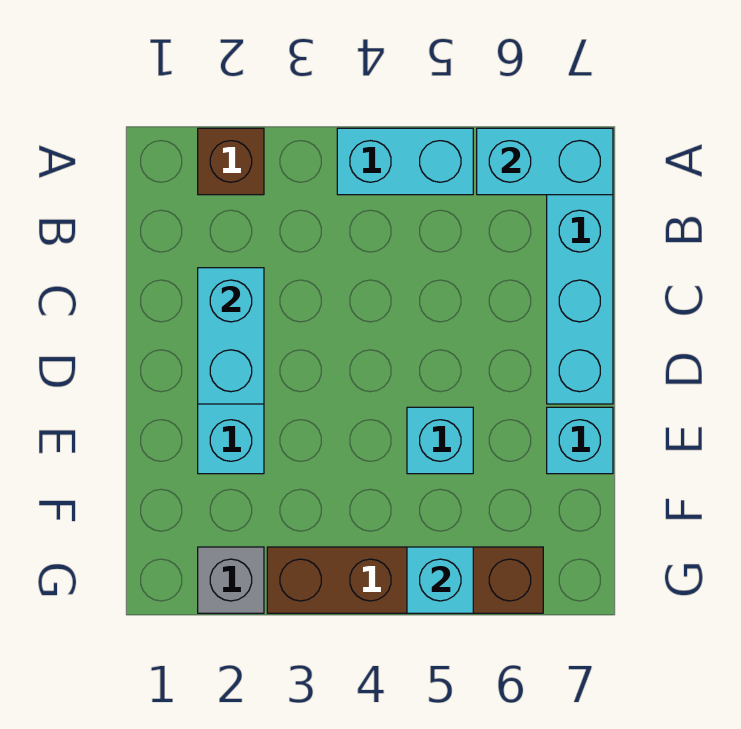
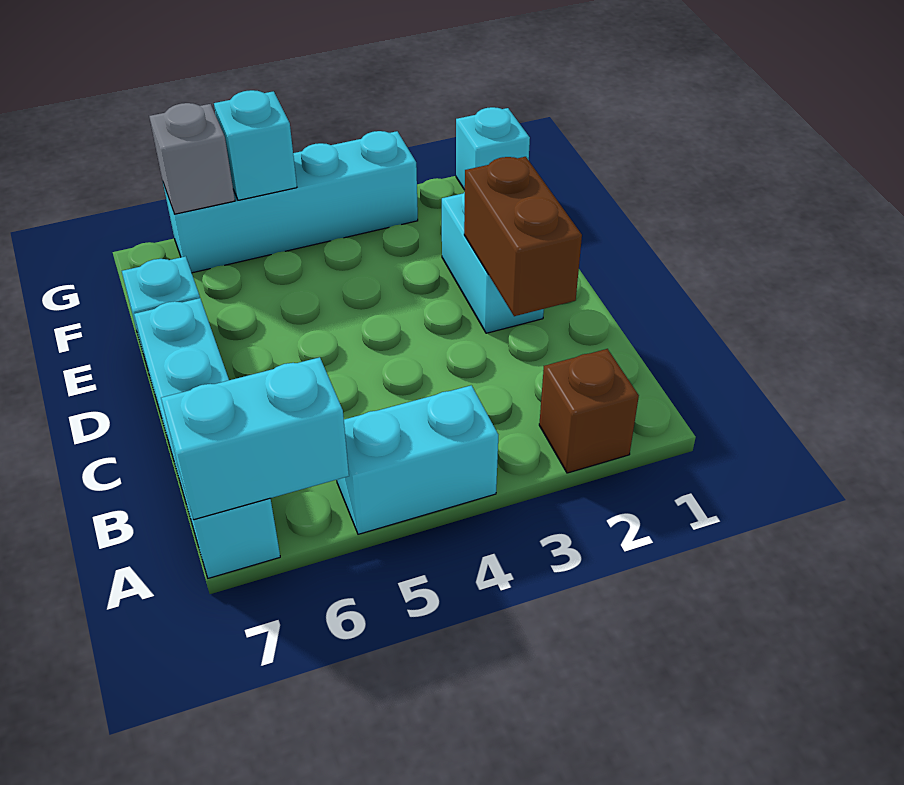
cyan 1x2 brick [198,268,264,404] -> brown 1x2 brick [464,157,582,316]
cyan 1x1 brick [407,407,473,474] -> cyan 1x1 brick moved to [456,107,530,190]
grey 1x1 brick [198,547,264,613] -> grey 1x1 brick moved to [149,103,235,214]
brown 1x4 brick [267,547,543,613] -> cyan 1x4 brick [163,131,418,273]

